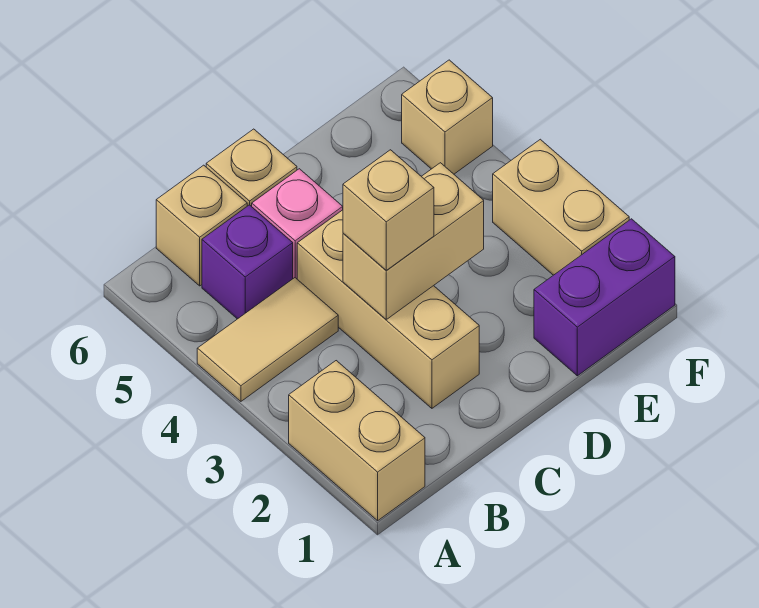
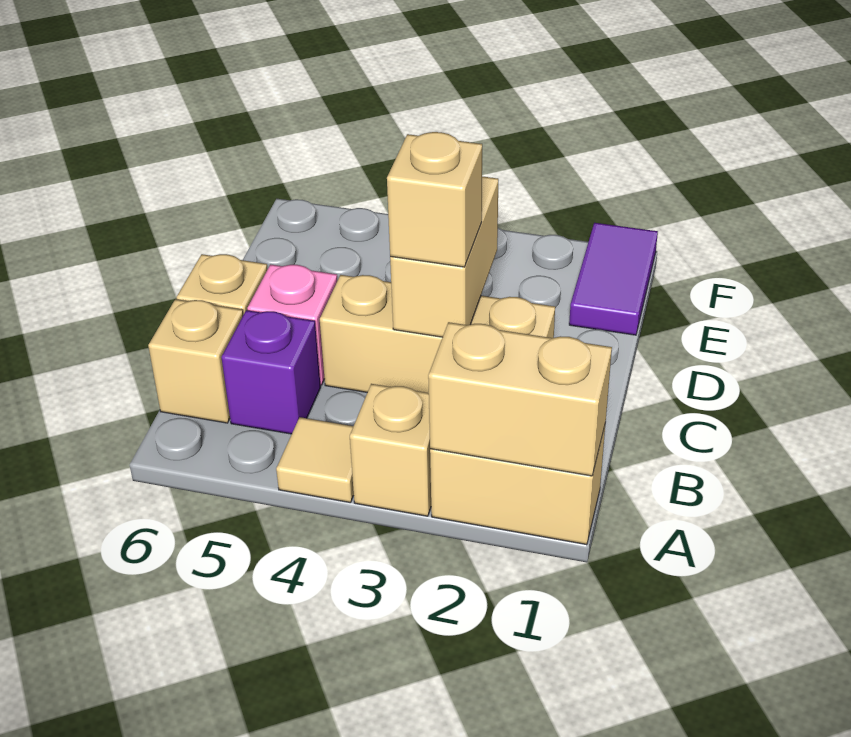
tan 1x2 tile [197,278,338,401] -> tan 1x1 tile [276,417,354,503]
purple 1x2 brick [534,219,675,376] -> purple 1x2 tile [569,223,658,335]
tan 1x2 brick [493,139,629,275] -> tan 1x2 brick moved to [428,322,612,476]
tan 1x1 brick [402,60,493,174] -> tan 1x1 brick moved to [350,384,431,516]

